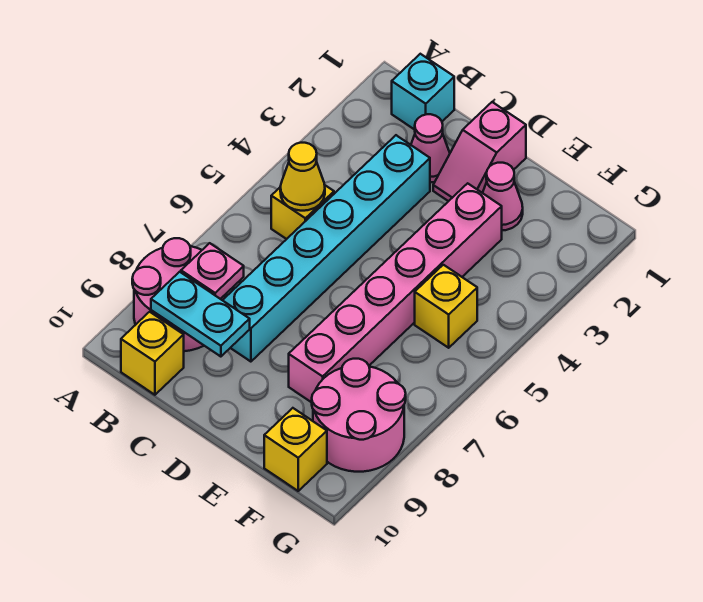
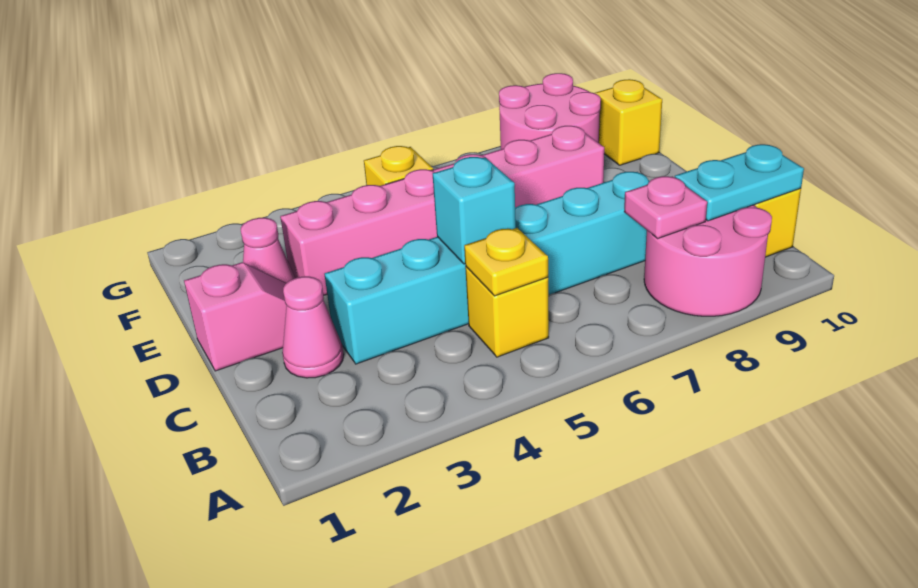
cyan 1x1 brick [392,54,454,130] -> cyan 1x1 brick moved to [433,157,516,264]
yellow 1x1 cone [280,143,325,211] -> yellow 1x1 plate [464,228,548,296]
cyan 1x2 plate [151,272,250,357] -> cyan 1x2 plate turned to [675,144,804,221]

